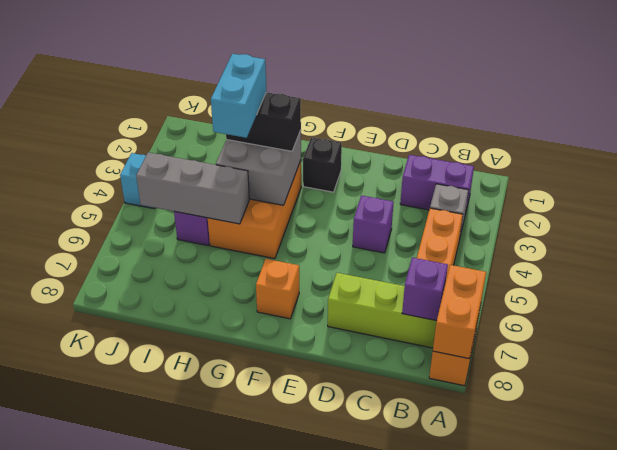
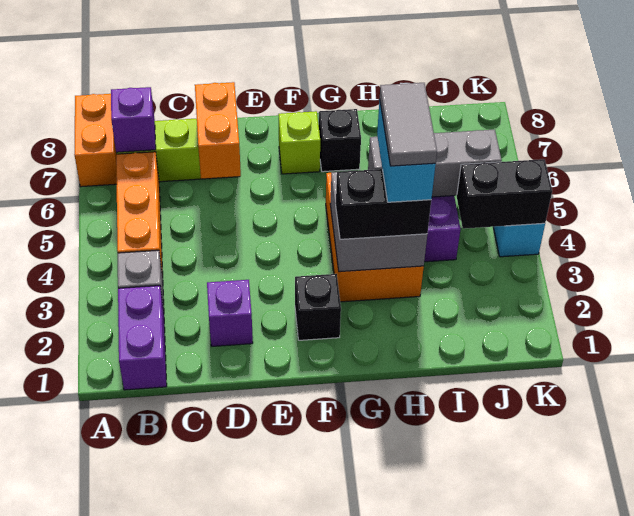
orange 1x2 brick [433,265,486,359] -> orange 1x2 brick moved to [195,82,241,179]
purple 1x2 brick [400,155,474,214] -> purple 1x2 brick turned to [118,286,167,390]
purple 1x1 brick [353,195,394,253] -> purple 1x1 brick moved to [207,280,253,346]
orange 1x1 brick [256,259,299,319] -> lime 1x1 brick [278,111,320,174]
none -> black 1x1 brick [319,109,361,172]
none -> grey 1x2 tile [380,83,437,166]
none -> black 1x2 brick [457,159,552,229]

